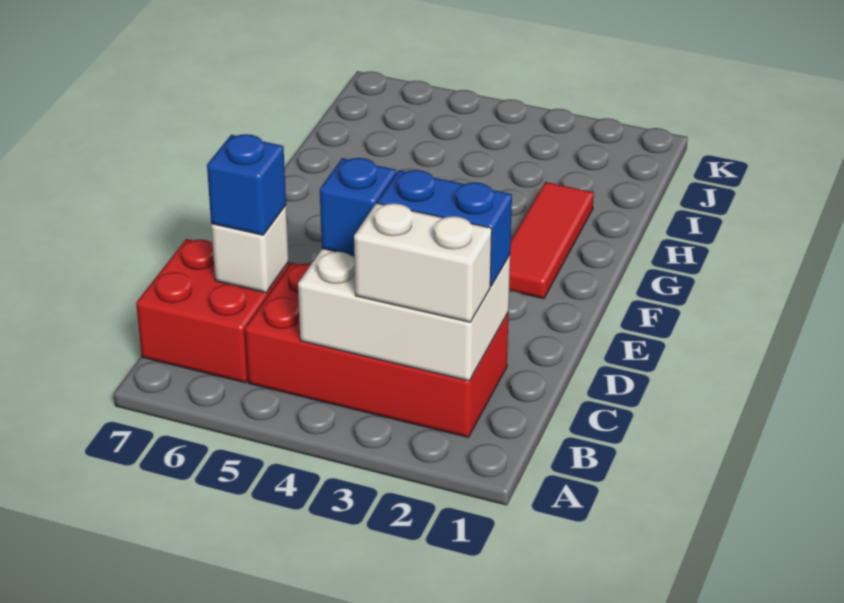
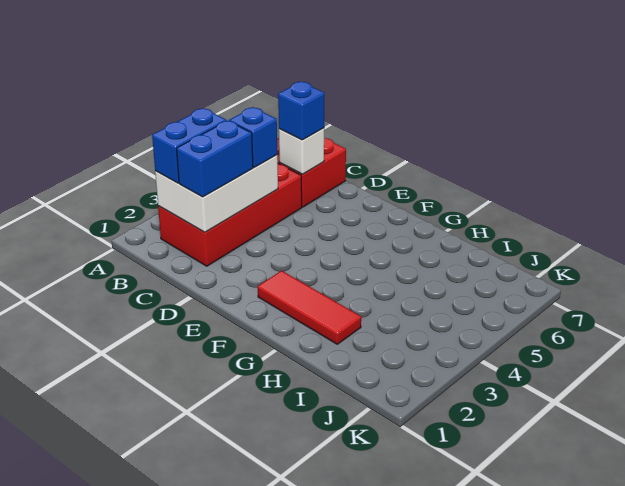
white 1x2 brick [354,203,492,322] -> blue 1x2 brick [152,108,227,183]

